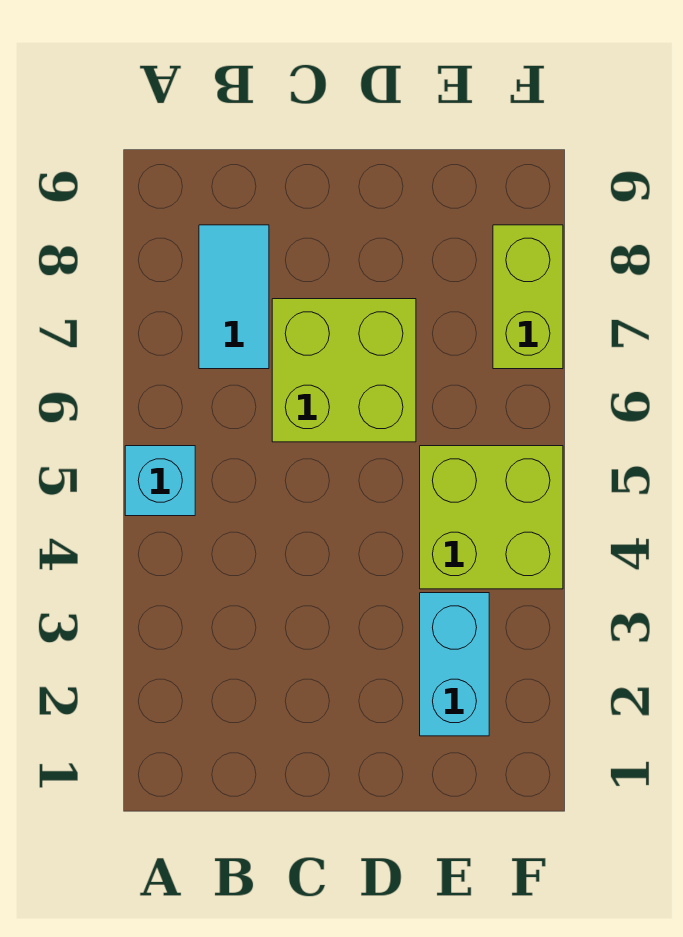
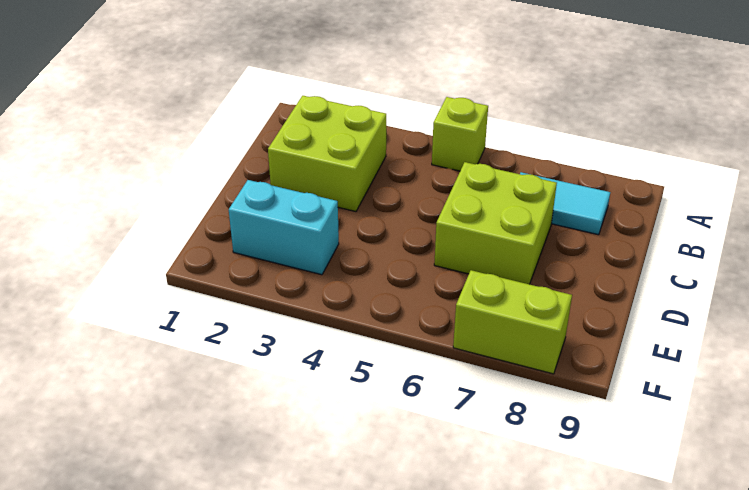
cyan 1x1 brick [125,446,195,516] -> lime 1x1 brick [432,97,488,171]
lime 2x2 brick [420,446,563,589] -> lime 2x2 brick moved to [268,96,386,212]

